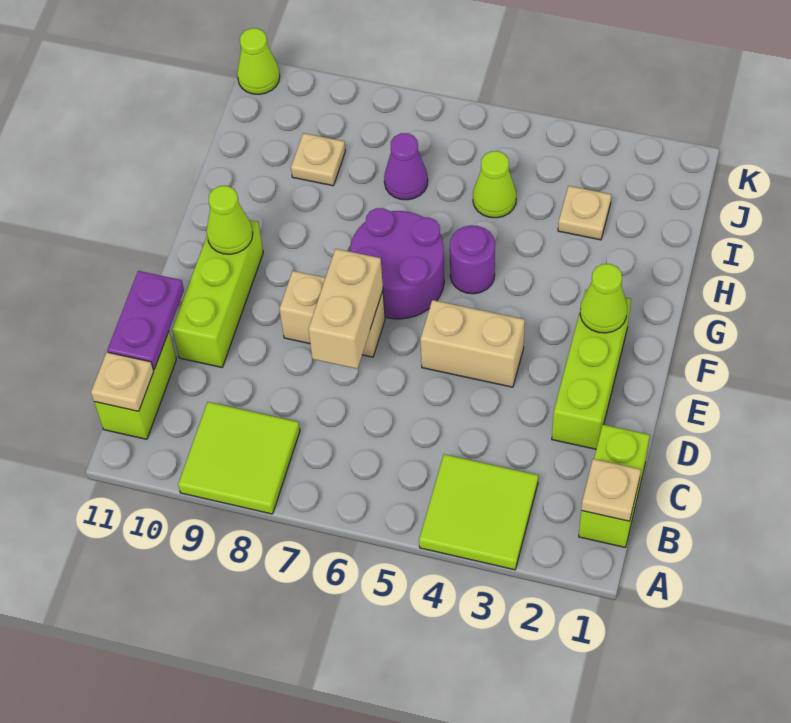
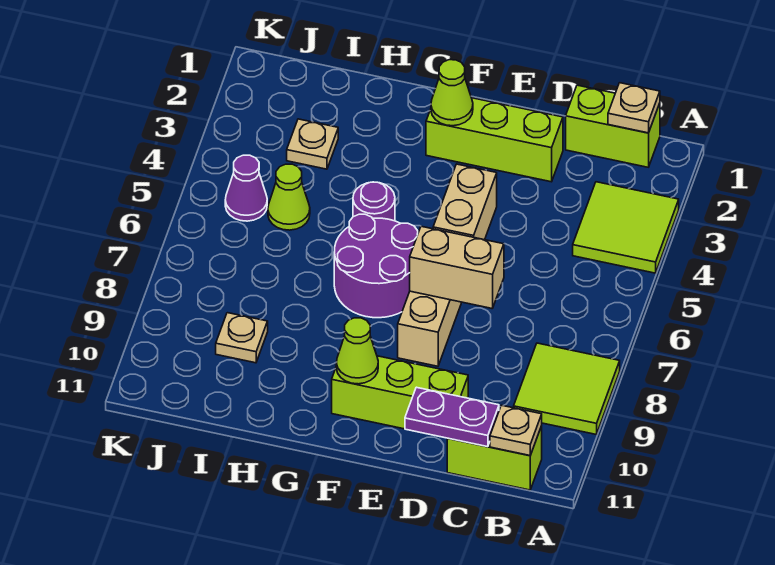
purple 1x1 cone [384,133,428,200] -> purple 1x1 cone moved to [225,155,267,221]
lime 1x1 cone [237,28,280,94] -> none

